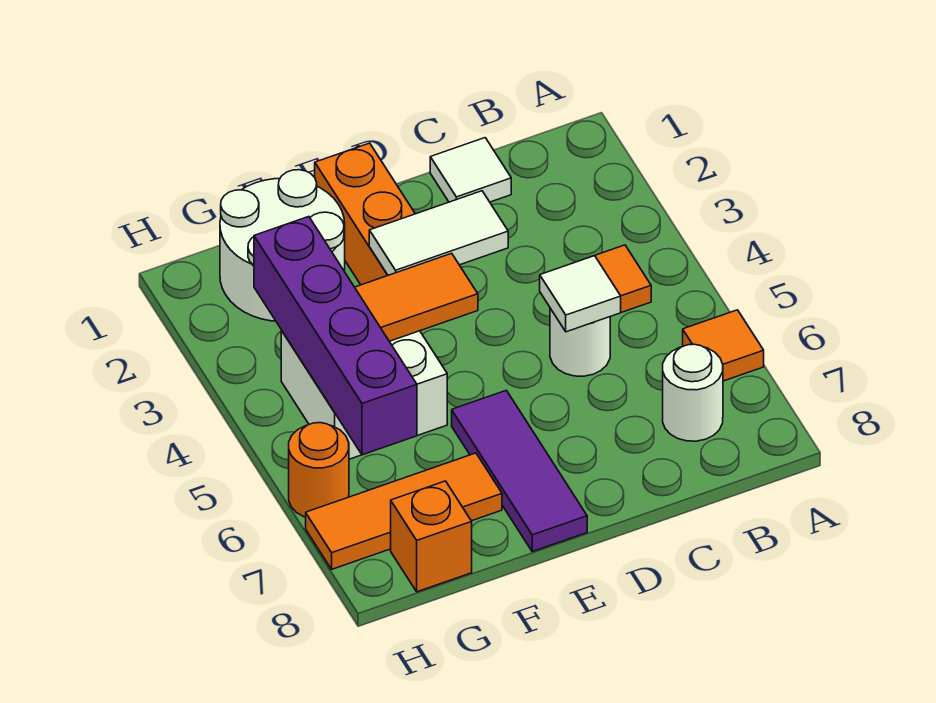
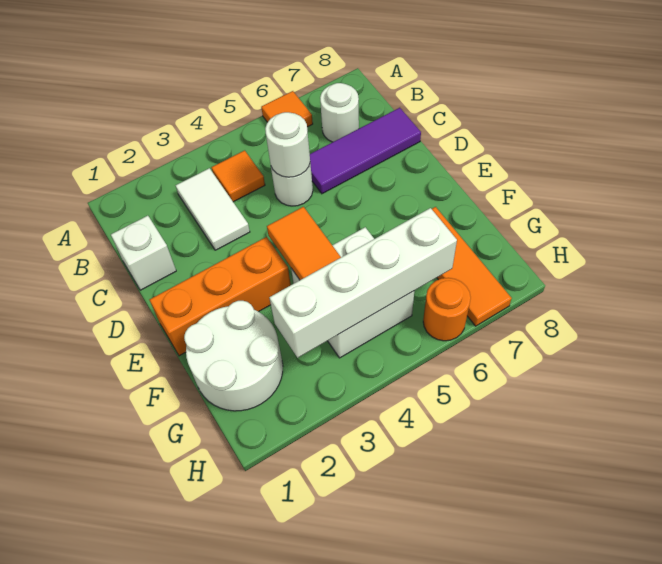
white 1x1 tile [430,138,511,202] -> white 1x1 brick [111,216,176,290]
white 1x1 tile [540,256,621,332] -> white 1x1 round brick [265,112,310,177]
white 1x2 tile [369,191,508,275] -> white 1x2 tile moved to [176,168,250,250]
purple 1x3 tile [452,390,587,552] -> purple 1x3 tile moved to [310,108,421,194]
purple 1x4 brick [254,217,417,455] -> white 1x4 brick [269,208,457,358]
orange 1x1 brick [391,481,472,592] -> none

